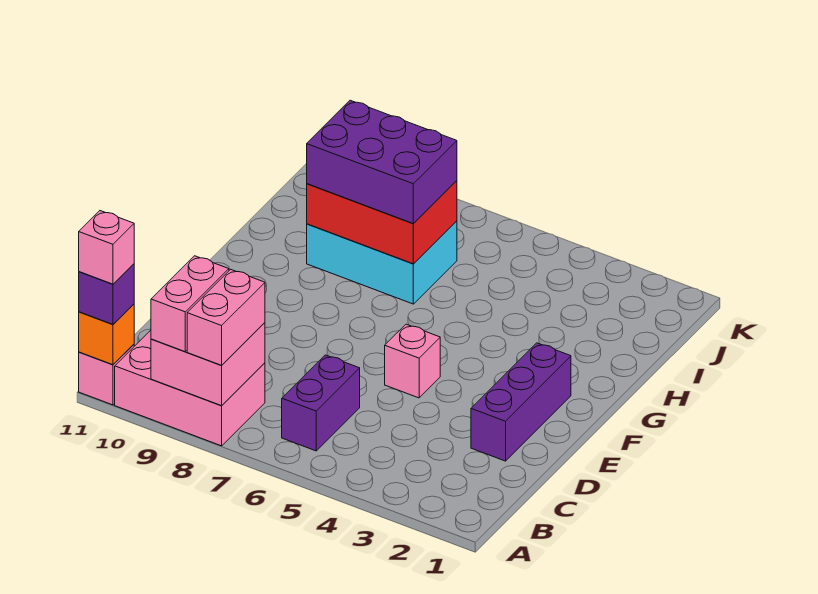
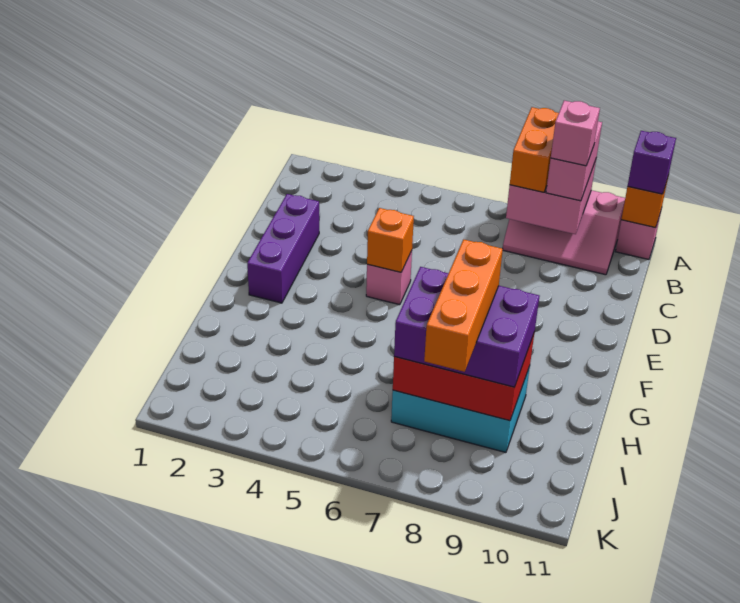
pink 2x3 brick [115,330,265,446] -> pink 2x3 slope [503,190,625,275]
pink 1x2 brick [187,269,265,365] -> orange 1x2 brick [510,107,559,192]
pink 1x1 brick [79,211,134,284] -> pink 1x1 brick moved to [551,100,600,166]
purple 1x2 brick [282,355,360,451] -> none
none -> orange 1x1 brick [367,208,414,272]
none -> orange 1x3 brick [424,239,503,372]

